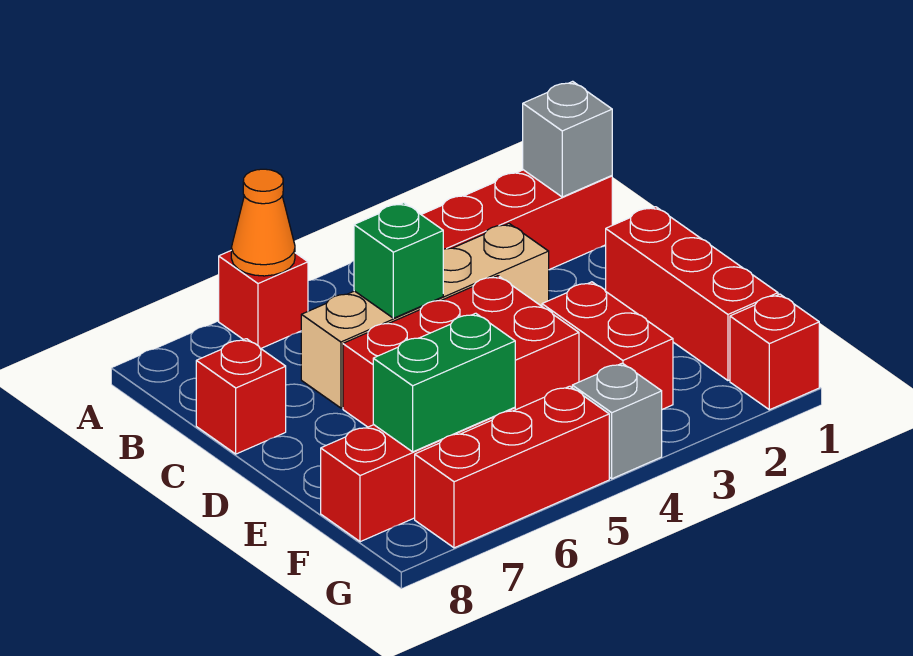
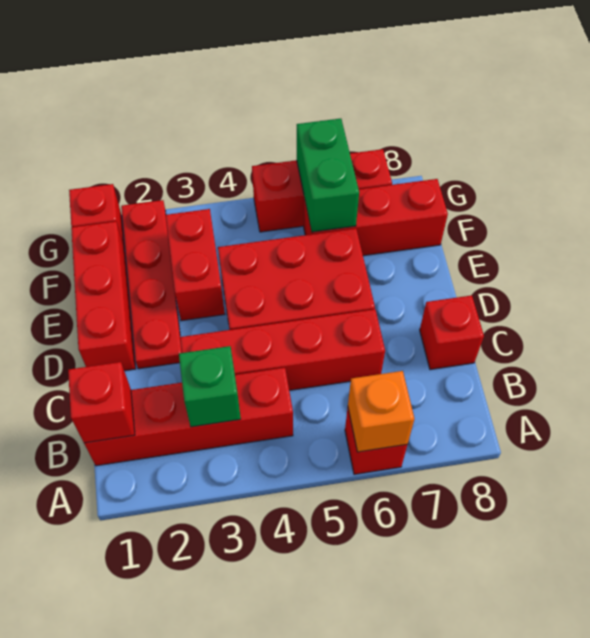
orange 1x1 cone [231,169,295,276] -> orange 1x1 brick [348,371,414,452]
grey 1x1 brick [523,81,612,197] -> red 1x1 brick [68,362,135,443]
tan 1x4 brick [301,224,549,408] -> red 1x4 brick [180,309,385,390]
green 1x1 brick [354,203,443,318] -> green 1x1 brick moved to [179,346,241,427]
none -> red 1x4 plate [121,200,182,369]
green 1x2 brick [373,313,515,452] -> green 1x2 brick turned to [297,119,359,232]
grey 1x1 brick [572,363,662,479] -> none

